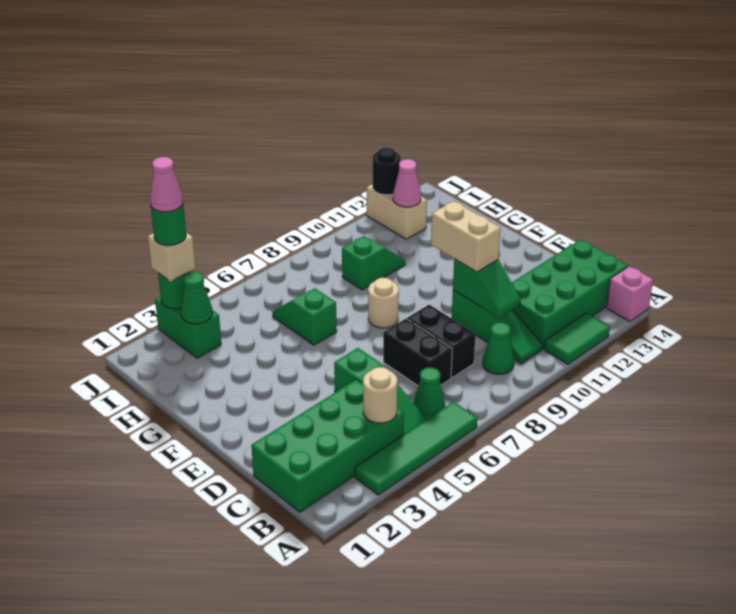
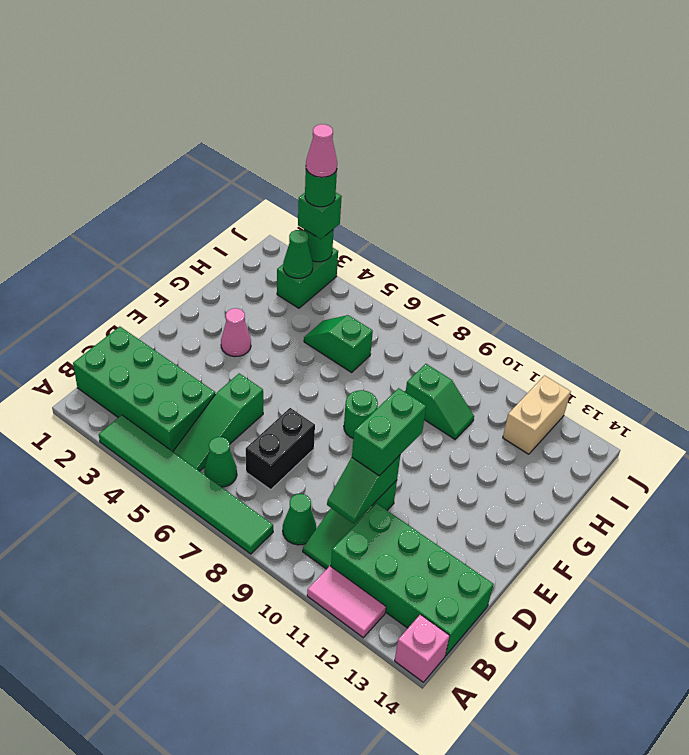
green 1x4 tile [355,402,477,495] -> green 1x6 tile [99,415,273,554]
green 1x2 tile [544,313,610,364] -> pink 1x2 tile [307,566,386,638]
tan 1x1 round brick [363,367,397,423] -> none
black 1x2 brick [407,305,476,378] -> none
tan 1x2 brick [431,201,500,272] -> green 1x2 brick [352,388,426,476]
tan 1x1 round brick [368,278,399,328] -> green 1x1 round brick [344,390,378,438]
green 1x2 slope [272,288,337,345] -> green 1x2 slope turned to [304,315,373,372]
pink 1x1 cone [393,159,421,207] -> pink 1x1 cone moved to [221,308,251,357]
tan 1x1 brick [148,232,196,281] -> green 1x1 brick [298,193,342,239]
black 1x1 round brick [373,148,401,195] -> none

